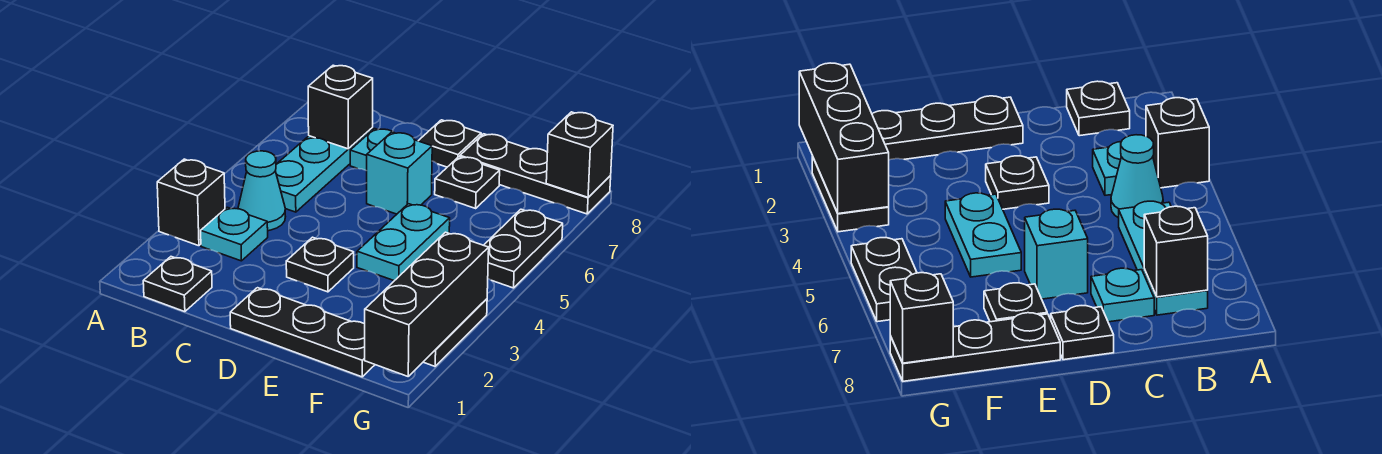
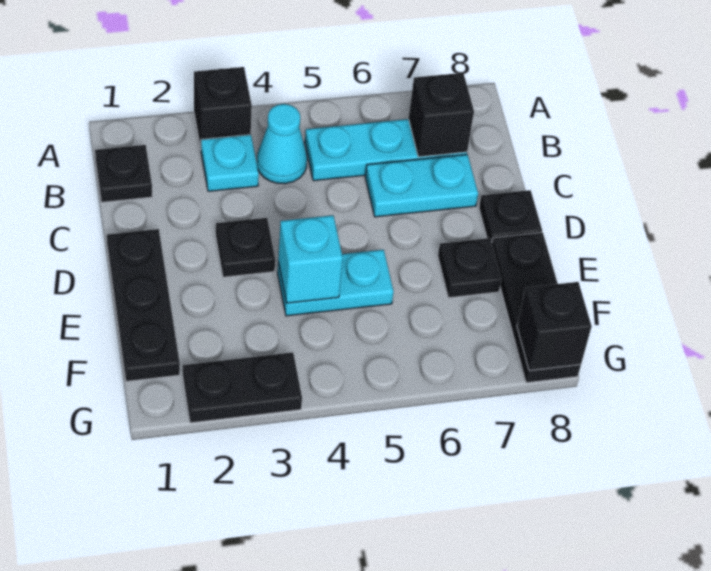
cyan 1x1 plate [350,129,394,171] -> cyan 1x2 plate [365,154,478,217]
cyan 1x1 brick [367,132,432,214] -> cyan 1x1 brick moved to [278,215,343,303]
black 1x3 brick [365,232,489,376] -> none
black 1x2 plate [484,209,563,288] -> none

